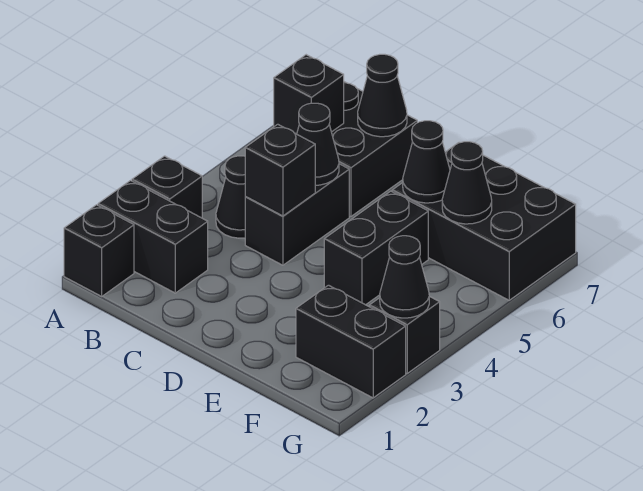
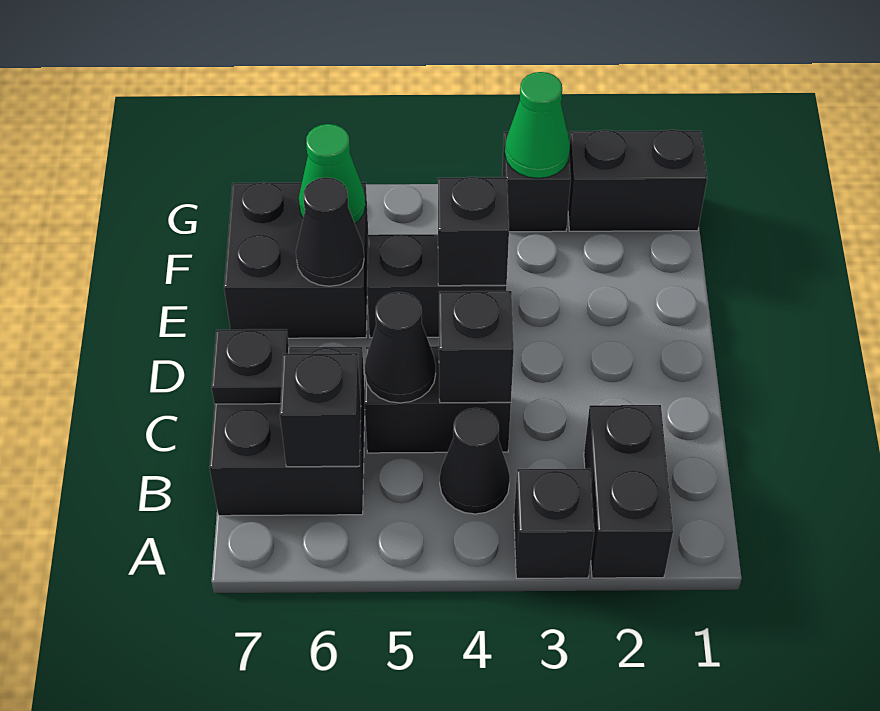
black 1x1 brick [64,205,134,296] -> black 1x1 brick moved to [438,177,509,286]
black 1x1 cone [358,54,407,137] -> black 1x1 plate [212,329,289,404]
black 2x3 brick [392,143,576,300] -> black 2x2 brick [224,182,368,338]
black 1x2 brick [296,285,406,398] -> black 1x2 brick turned to [568,130,707,231]
black 1x1 cone [442,142,492,224] -> green 1x1 cone [299,124,365,223]
black 1x1 cone [380,236,429,318] -> green 1x1 cone [505,72,570,178]

